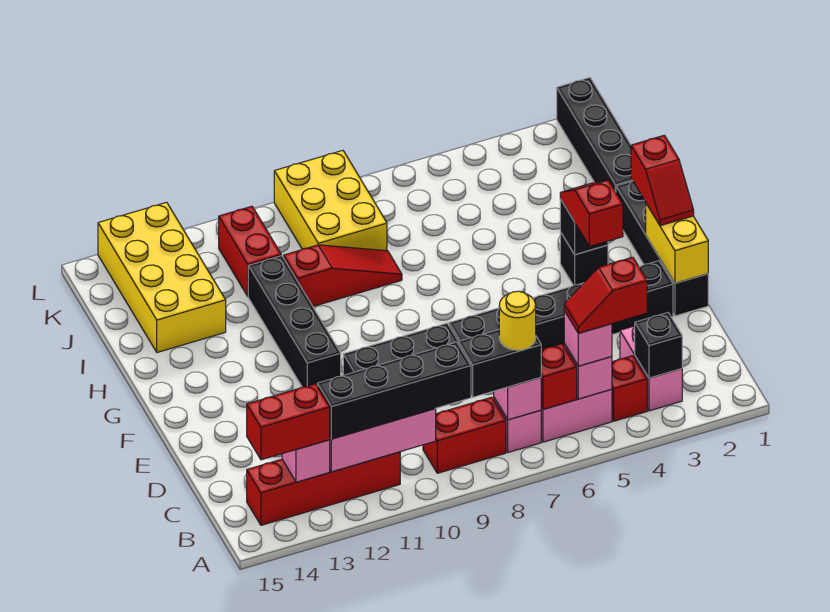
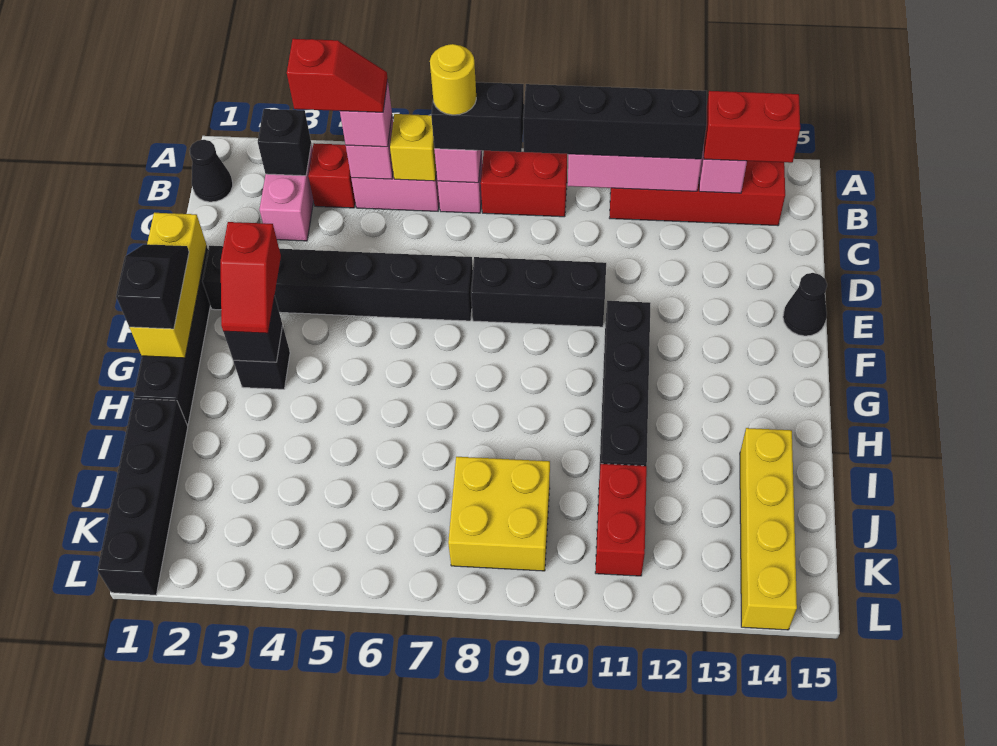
none -> black 1x1 cone [189,140,233,202]
red 1x1 brick [541,344,577,409] -> yellow 1x1 brick [390,114,436,181]
yellow 1x2 brick [646,204,708,283] -> yellow 1x3 brick [130,213,207,358]
none -> black 1x1 cone [783,273,827,336]
red 1x2 slope [631,135,694,226] -> black 1x2 slope [116,244,189,329]
red 1x3 slope [284,245,402,306] -> none
yellow 2x4 brick [98,202,226,352] -> yellow 1x4 brick [740,428,797,630]
yellow 2x3 brick [274,150,387,251] -> yellow 2x2 brick [448,457,550,571]

